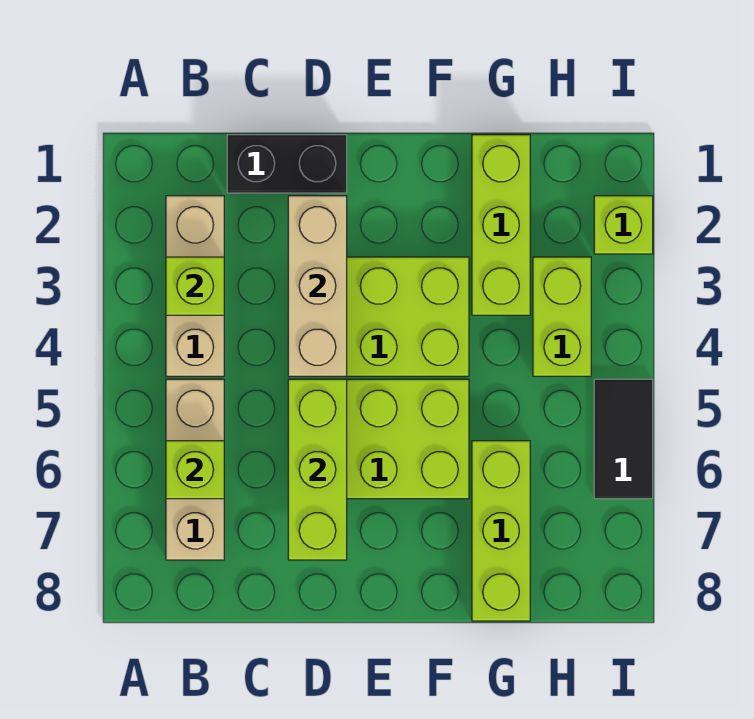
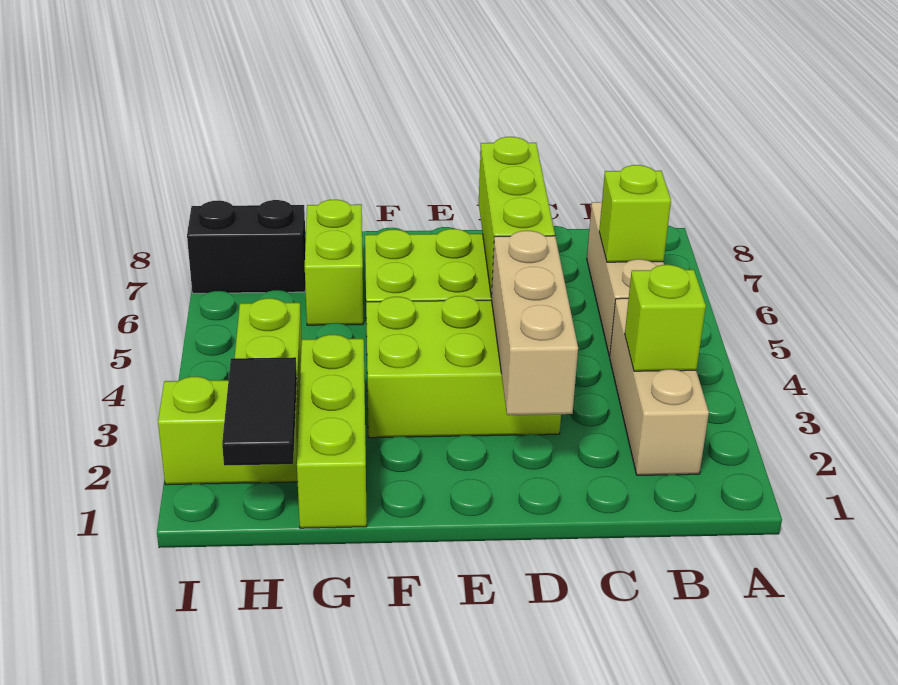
black 1x2 brick [227,135,347,193] -> black 1x2 brick moved to [187,200,306,293]
lime 1x3 brick [472,441,530,621] -> lime 1x2 brick [305,200,363,325]
lime 1x1 brick [594,196,653,254] -> lime 1x2 brick [158,377,299,485]
black 1x2 tile [594,379,653,499] -> black 1x2 tile moved to [222,357,297,466]

